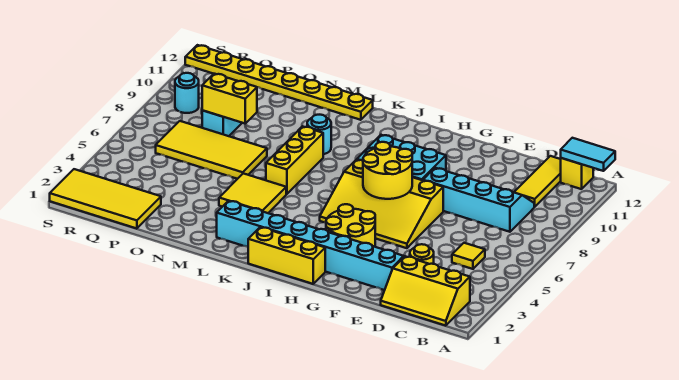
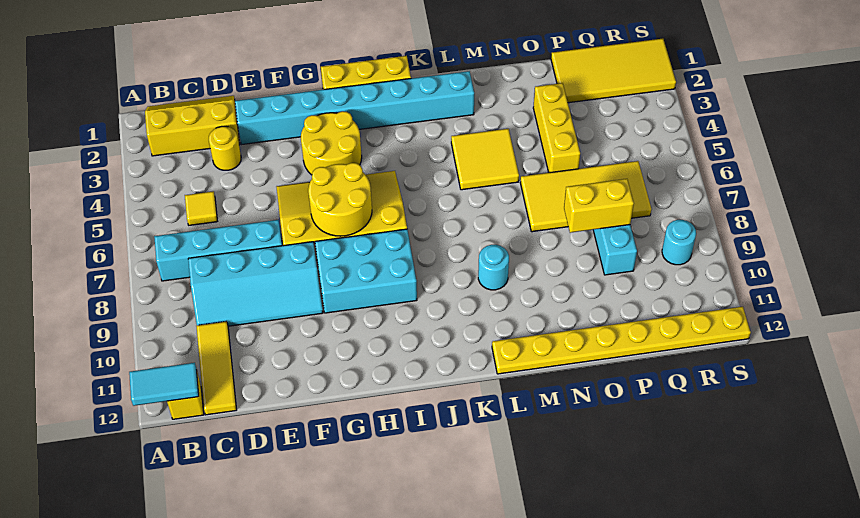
none -> cyan 1x4 brick [154,220,282,281]
yellow 1x3 brick [266,126,323,194] -> yellow 1x3 brick moved to [533,83,580,173]

